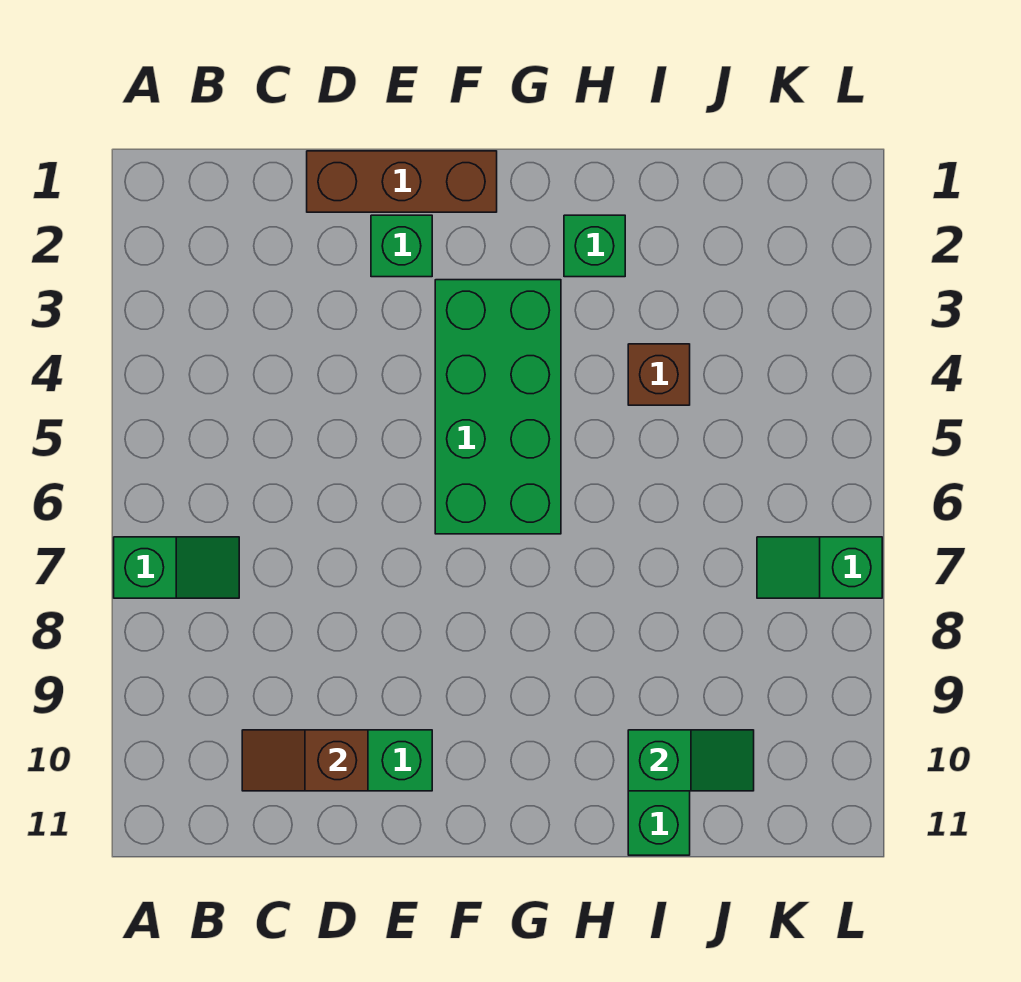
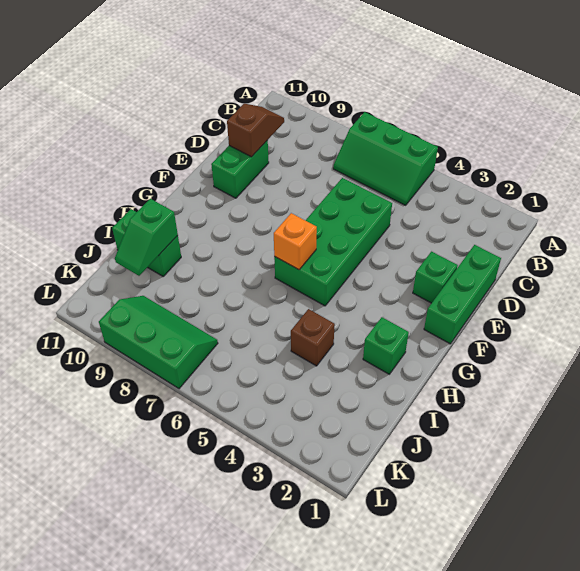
green 1x2 slope [114,537,239,598] -> green 2x3 slope [333,112,438,205]
brown 1x3 brick [307,151,497,212] -> green 1x3 brick [424,245,501,344]
green 2x4 brick [435,280,561,534] -> green 2x4 brick turned to [274,178,392,306]
none -> orange 1x1 brick [274,213,317,270]
green 1x2 slope [757,537,882,598] -> green 2x3 slope [99,296,218,389]

